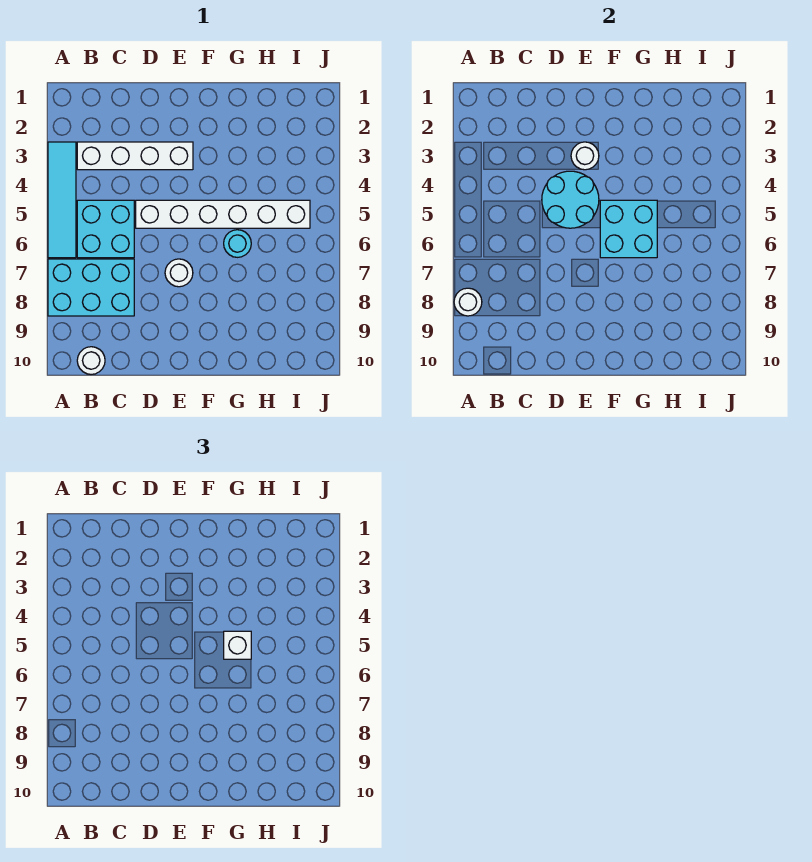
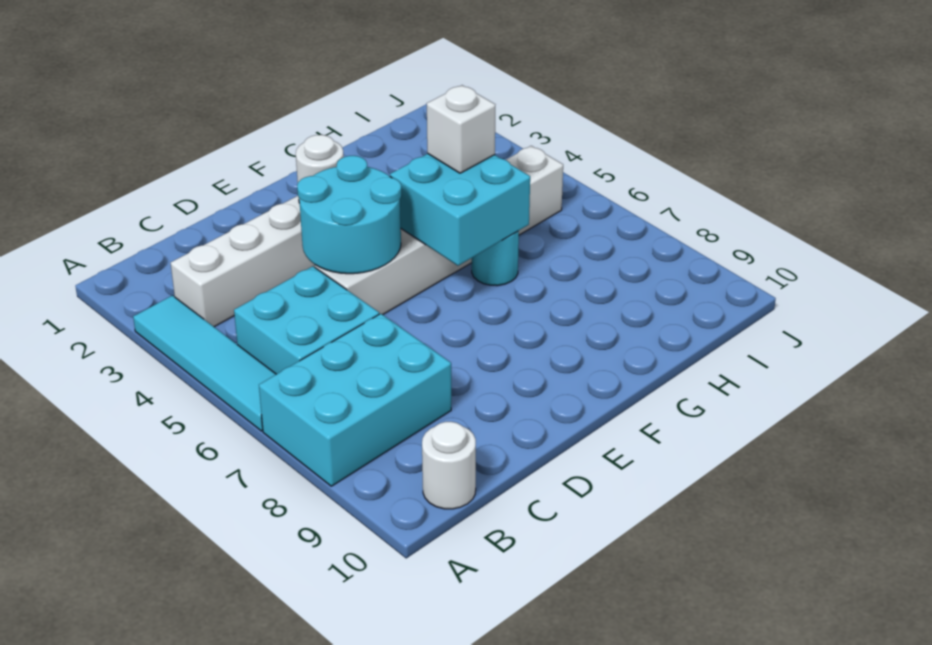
white 1x1 round brick [454,288,482,316] -> none
white 1x1 round brick [165,259,193,287] -> none

